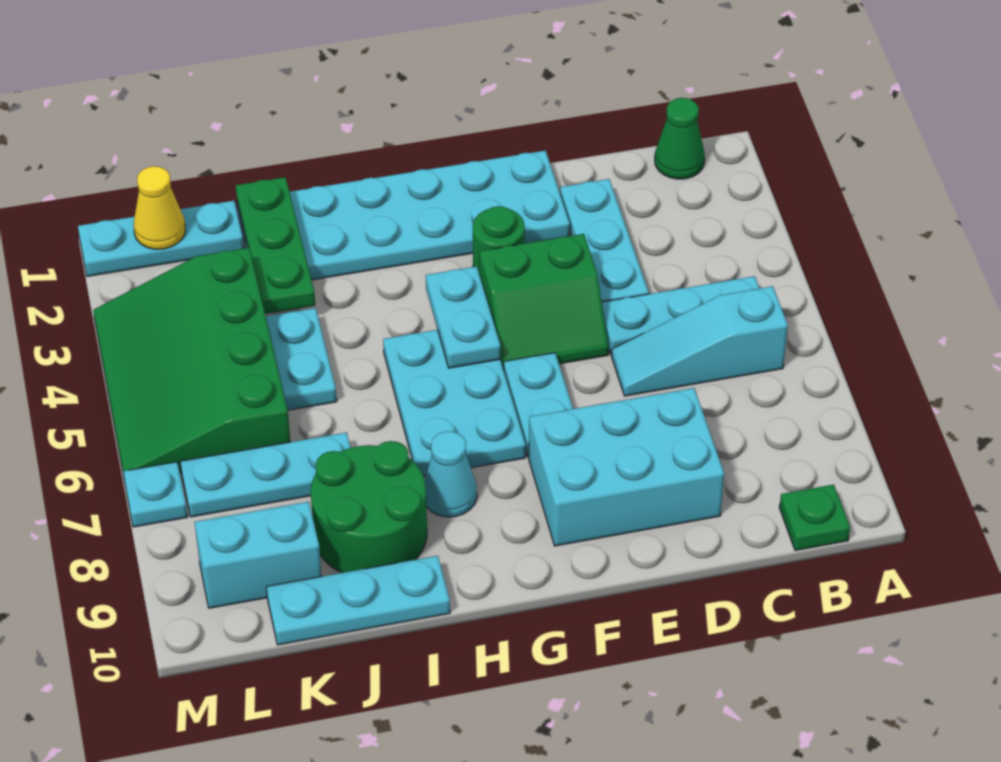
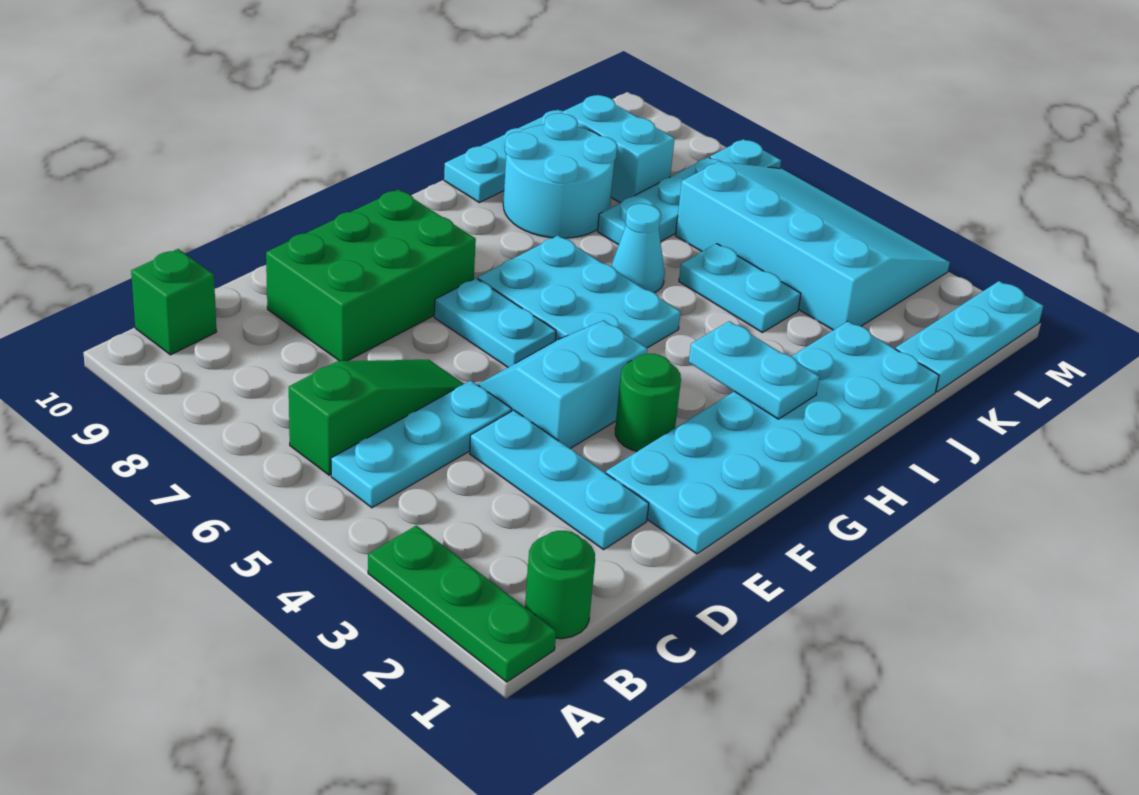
green 1x1 cone [655,98,705,179] -> green 1x1 round brick [525,531,595,639]
cyan 1x3 slope [611,286,788,396] -> green 1x3 slope [289,360,463,475]
green 1x1 plate [779,485,850,550] -> green 1x1 brick [131,249,216,355]
cyan 2x3 brick [529,388,724,546] -> green 2x3 brick [266,189,476,361]
green 2x2 slope [479,234,609,370] -> cyan 2x2 slope [478,320,647,449]
cyan 1x2 plate [426,266,500,368] -> cyan 1x2 plate moved to [689,321,819,419]
cyan 1x1 cone [424,431,477,517] -> cyan 1x1 cone moved to [611,204,665,293]
green 2x2 round brick [311,441,427,573] -> cyan 2x2 round brick [503,113,617,238]
green 1x3 plate [236,177,315,314] -> green 1x3 plate moved to [368,525,556,682]
green 3x4 slope [93,248,290,473] -> cyan 3x4 slope [675,162,950,330]
cyan 1x2 brick [195,502,322,608] -> cyan 1x2 brick turned to [562,95,675,203]
yellow 1x1 cone [134,166,185,249] -> none

